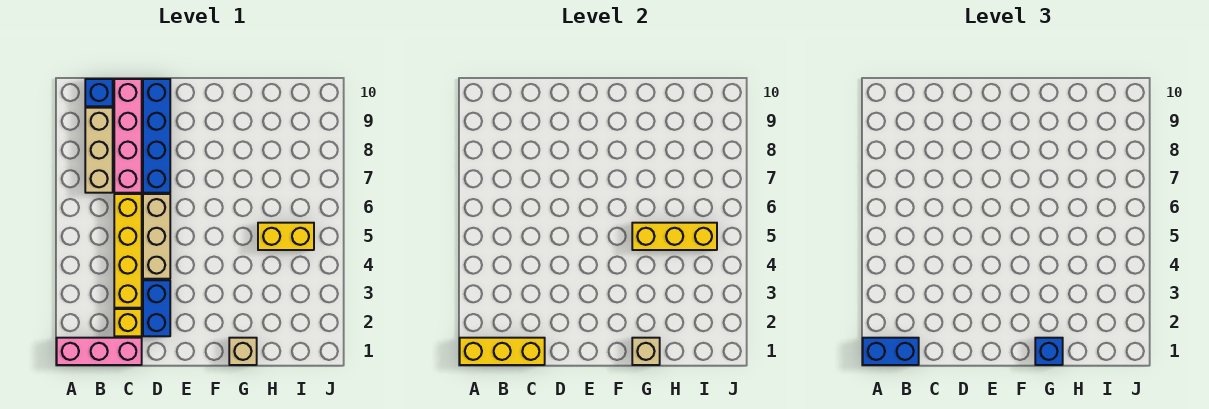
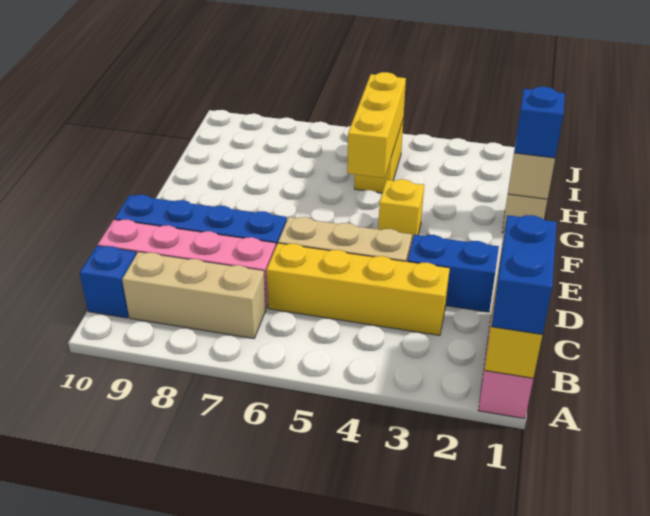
yellow 1x1 brick [114,309,142,336] -> yellow 1x1 brick moved to [378,179,424,244]

